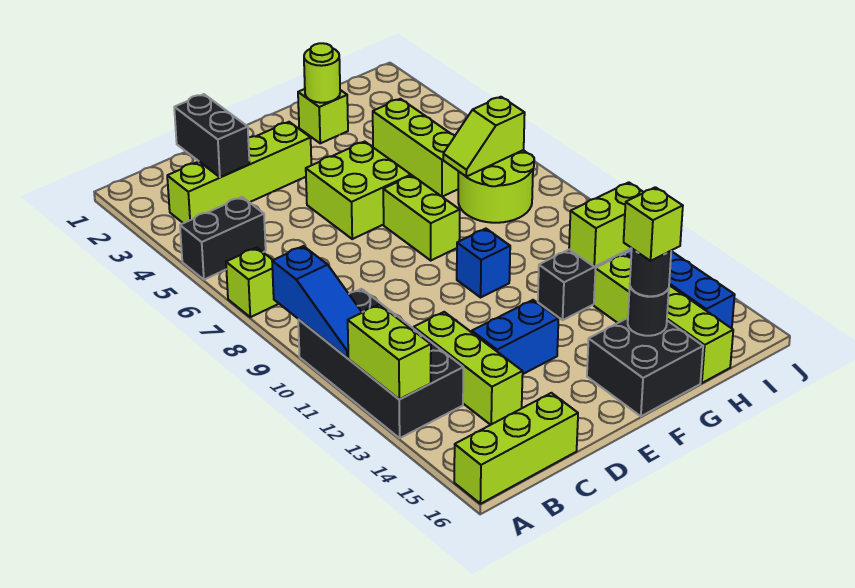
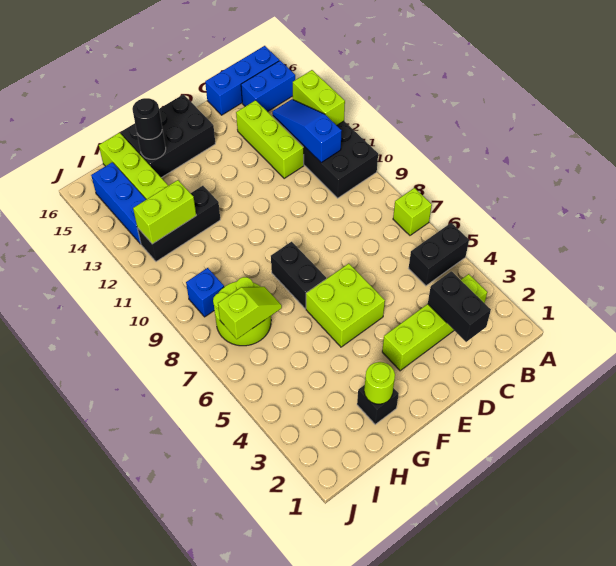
blue 1x3 slope [272,246,362,358] -> blue 1x3 slope moved to [272,99,342,162]
lime 1x3 brick [454,393,578,504] -> blue 1x3 brick [205,46,279,115]
blue 1x2 brick [472,300,559,374] -> blue 1x2 brick moved to [241,61,295,112]
lime 1x2 brick [383,176,460,260] -> black 1x2 brick [271,242,326,309]
blue 1x1 brick [457,229,510,297] -> blue 1x1 brick moved to [186,268,224,317]
black 2x2 brick [587,318,703,416] -> black 2x3 brick [121,94,215,178]
lime 1x1 brick [298,89,348,143] -> black 1x1 brick [357,385,399,424]
lime 1x1 brick [624,187,683,261] -> none
lime 1x3 brick [373,99,458,197] -> none

